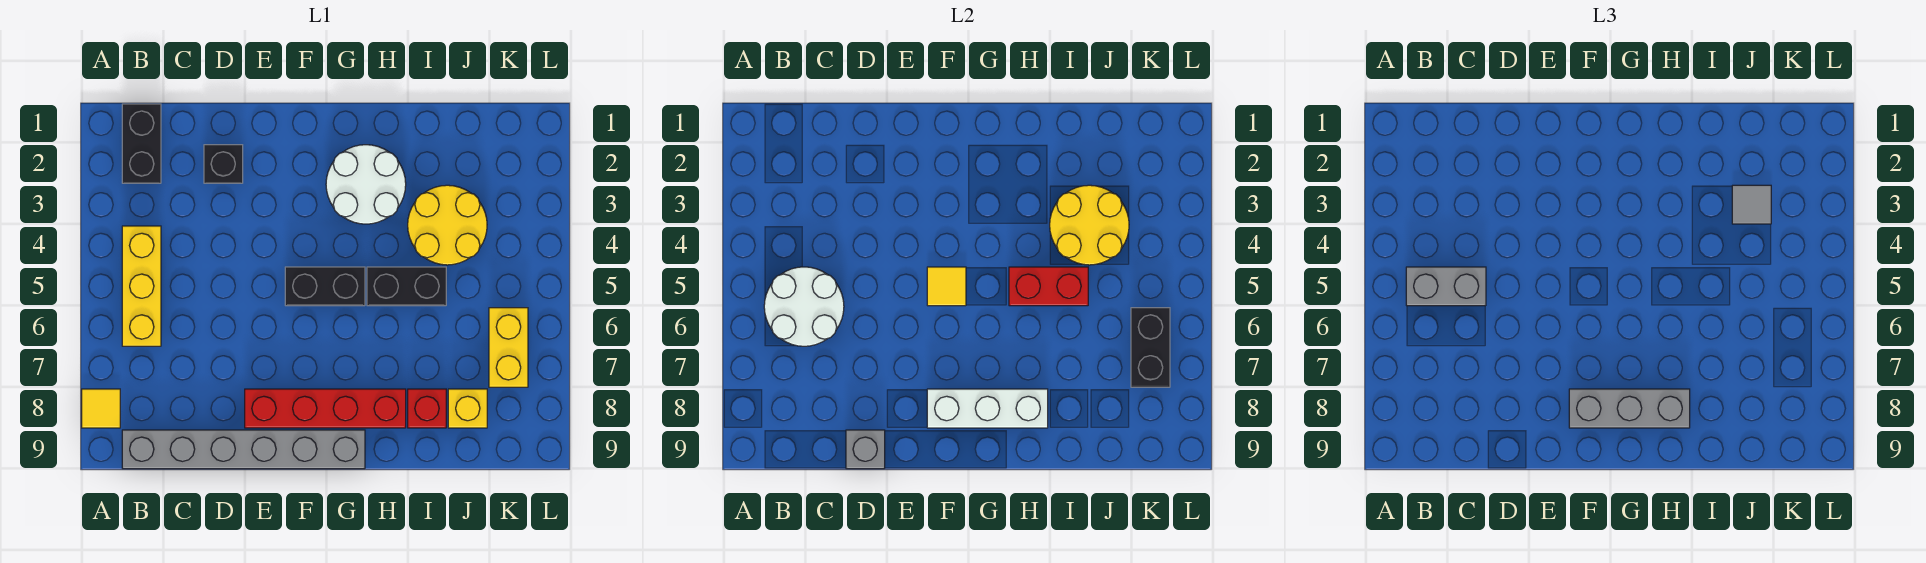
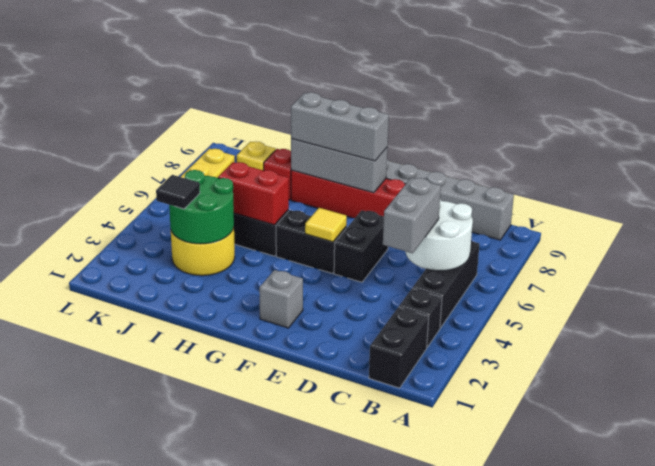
yellow 1x1 tile [82,389,120,428] -> none
yellow 1x3 brick [122,226,161,346] -> black 1x3 brick [412,241,480,328]
grey 1x2 brick [1406,267,1486,306] -> grey 1x2 brick turned to [383,178,441,253]
black 1x1 brick [204,145,243,183] -> black 1x1 brick moved to [399,289,442,347]
grey 1x1 brick [846,430,885,469] -> grey 1x1 brick moved to [259,270,303,328]
white 1x3 brick [927,389,1048,428] -> grey 1x3 brick [291,139,387,193]
white 2x2 round brick [326,145,406,224] -> none
yellow 2x2 round brick [1050,185,1129,265] -> green 2x2 round brick [169,170,234,244]
grey 1x1 tile [1732,185,1771,224] -> black 1x1 tile [156,175,200,209]
black 1x2 brick [1131,308,1170,387] -> black 1x2 brick moved to [334,210,388,282]

